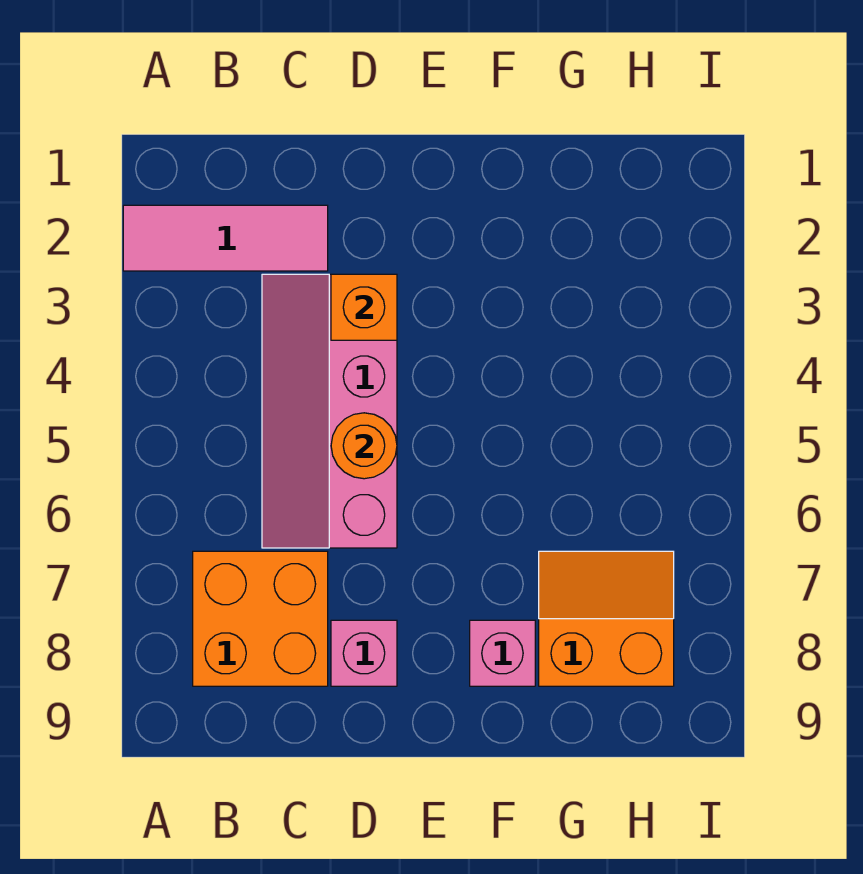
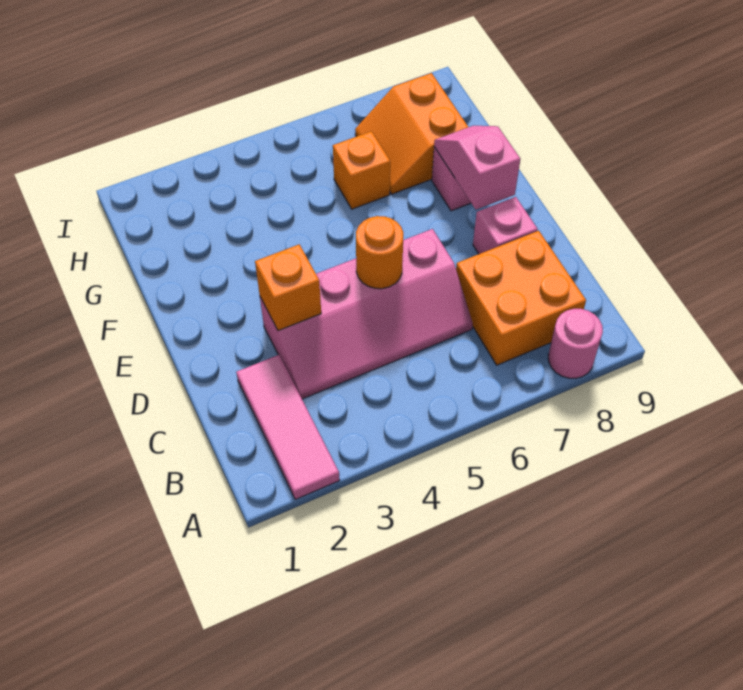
none -> pink 1x1 round brick [548,309,603,378]
none -> pink 1x2 slope [434,126,520,210]
none -> orange 1x1 brick [333,131,390,209]

